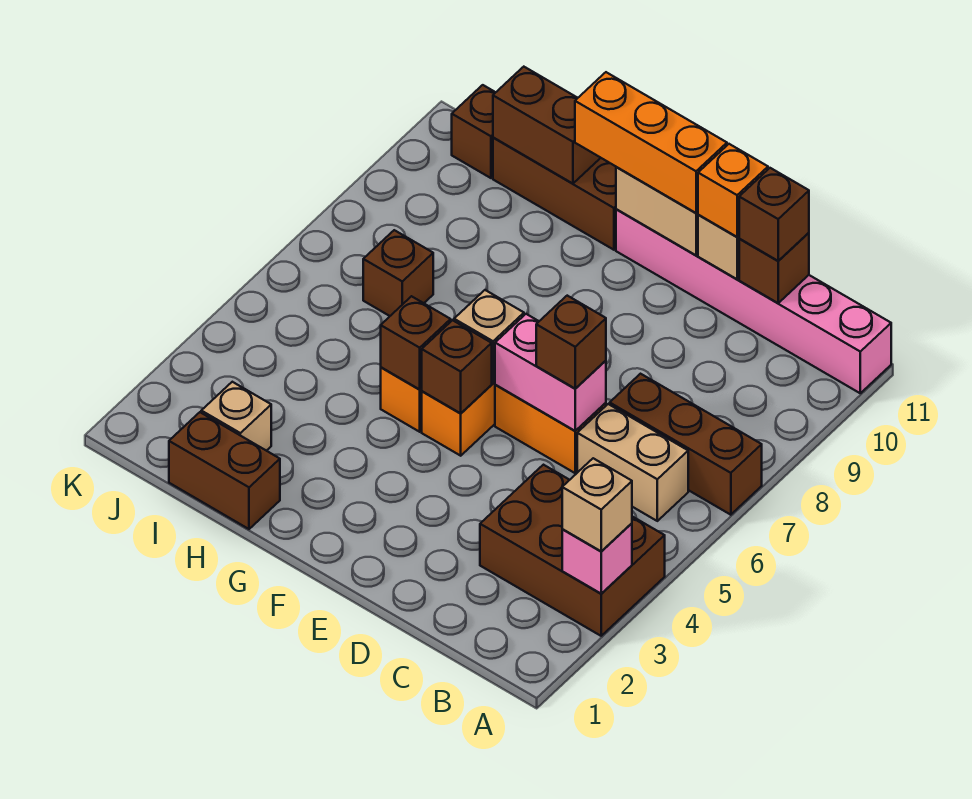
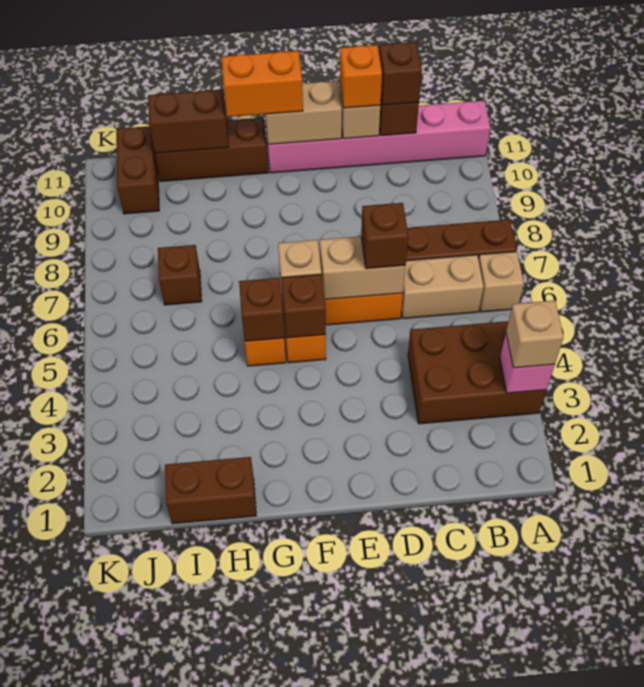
pink 1x2 brick [495,314,606,431] -> tan 1x2 brick [320,236,406,299]
orange 1x3 brick [575,72,727,213] -> orange 1x2 brick [222,51,303,117]
tan 1x1 brick [201,382,271,451] -> tan 1x1 brick moved to [479,252,524,312]
brown 1x1 brick [452,85,496,178] -> brown 1x2 brick [116,126,159,214]

